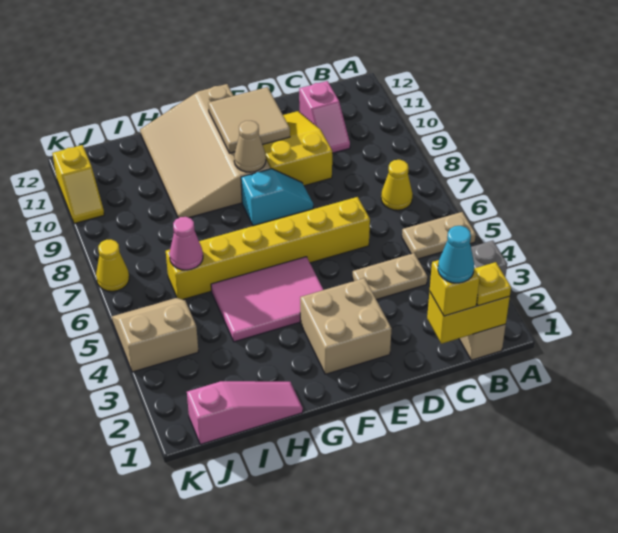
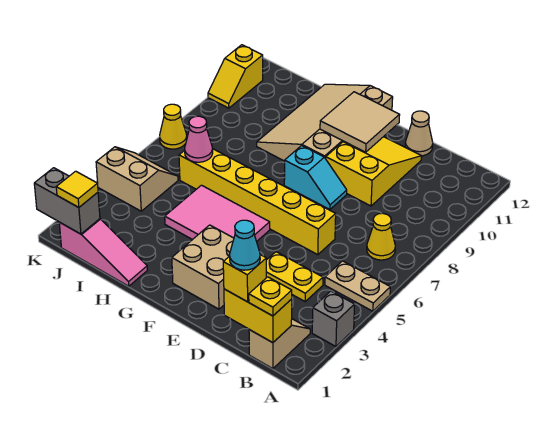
tan 1x2 plate [352,253,427,300] -> yellow 1x2 plate [266,252,323,301]
pink 1x2 slope [299,81,350,153] -> none
tan 1x1 cone [234,121,266,172] -> tan 1x1 cone moved to [405,111,433,156]
none -> grey 1x2 brick [34,168,100,234]
none -> yellow 1x1 tile [56,171,98,208]

